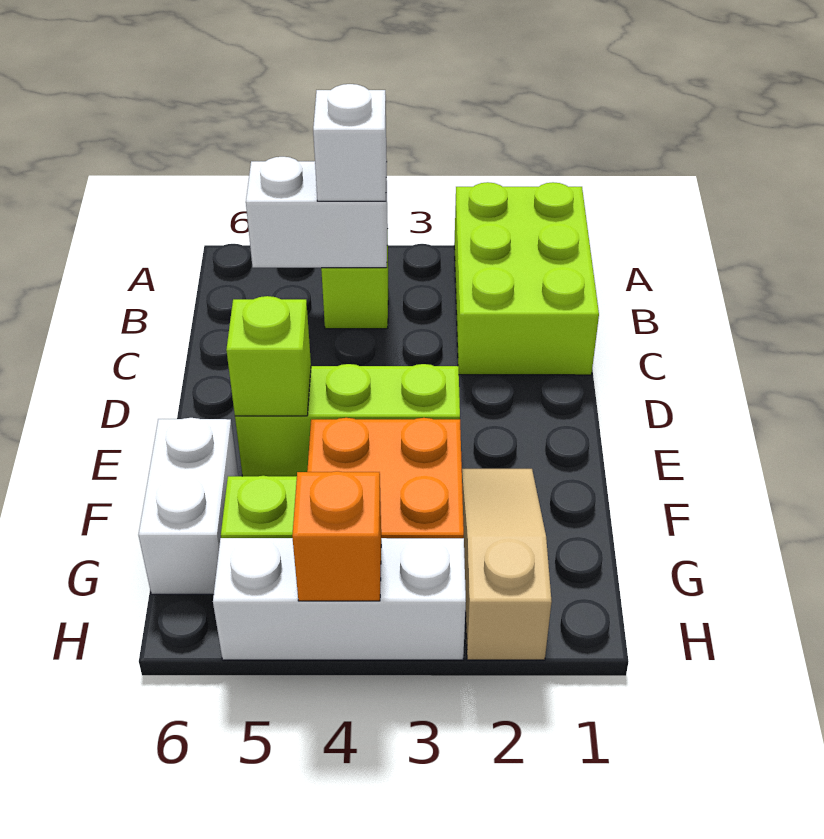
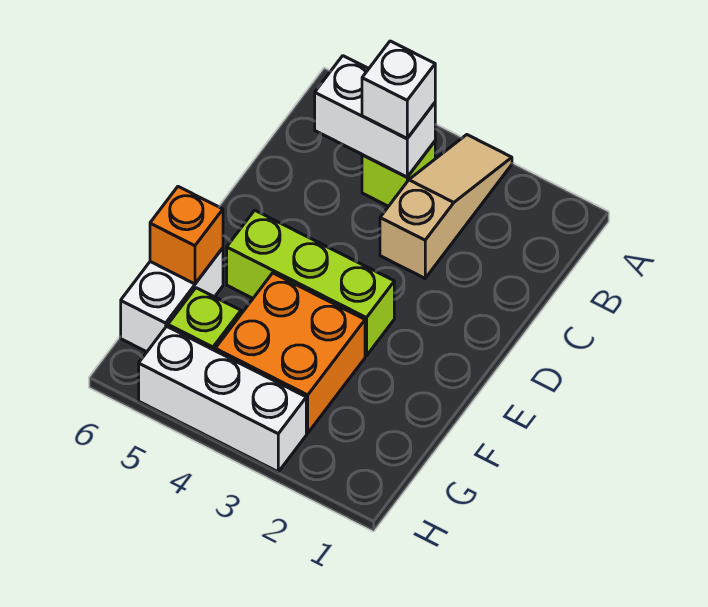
lime 2x3 brick [454,182,599,375] -> none
lime 1x1 brick [226,296,311,416] -> none
tan 1x3 slope [462,469,552,660] -> tan 1x3 slope moved to [380,135,512,278]
orange 1x1 brick [292,471,381,601] -> orange 1x1 brick moved to [150,187,223,284]

